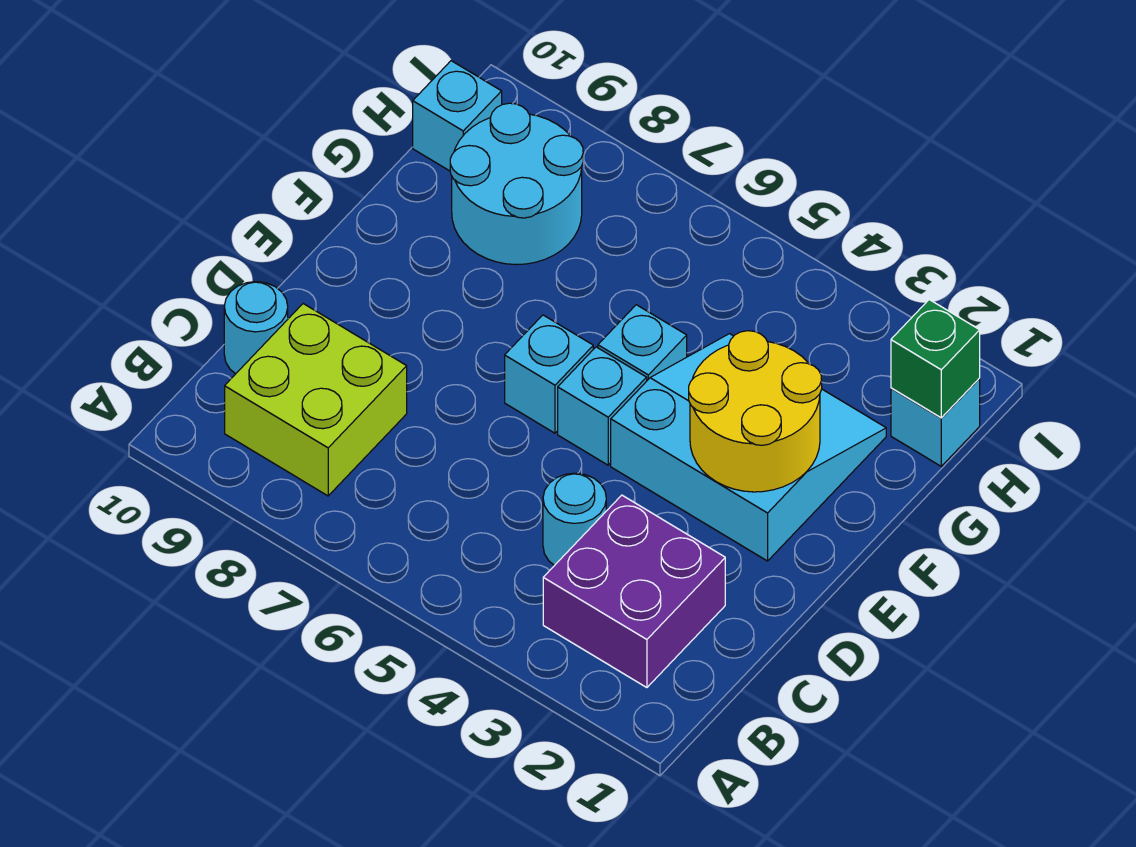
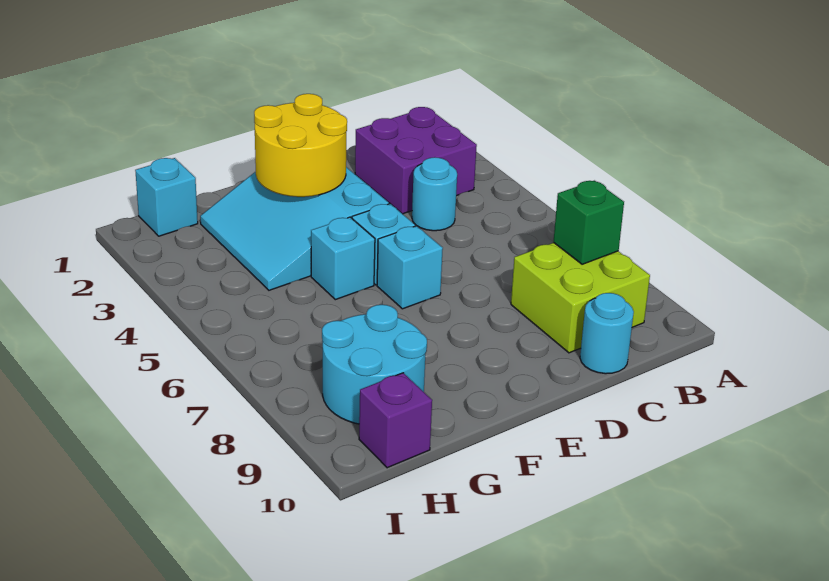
green 1x1 brick [891,300,980,418] -> green 1x1 brick moved to [553,181,624,264]
cyan 1x1 brick [413,61,502,171] -> purple 1x1 brick [359,373,432,468]

